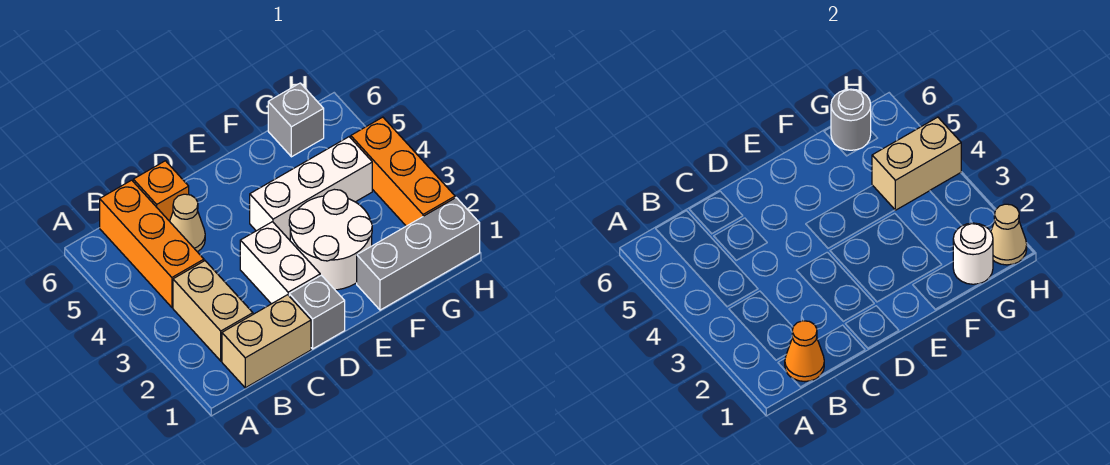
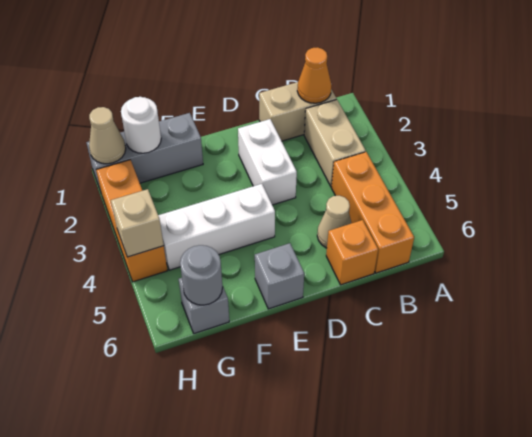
grey 1x1 brick [289,275,345,349] -> grey 1x1 brick moved to [255,243,304,309]
white 2x2 round brick [289,189,372,290] -> none
tan 1x2 brick [872,117,961,210] -> tan 1x1 brick [111,189,164,257]

